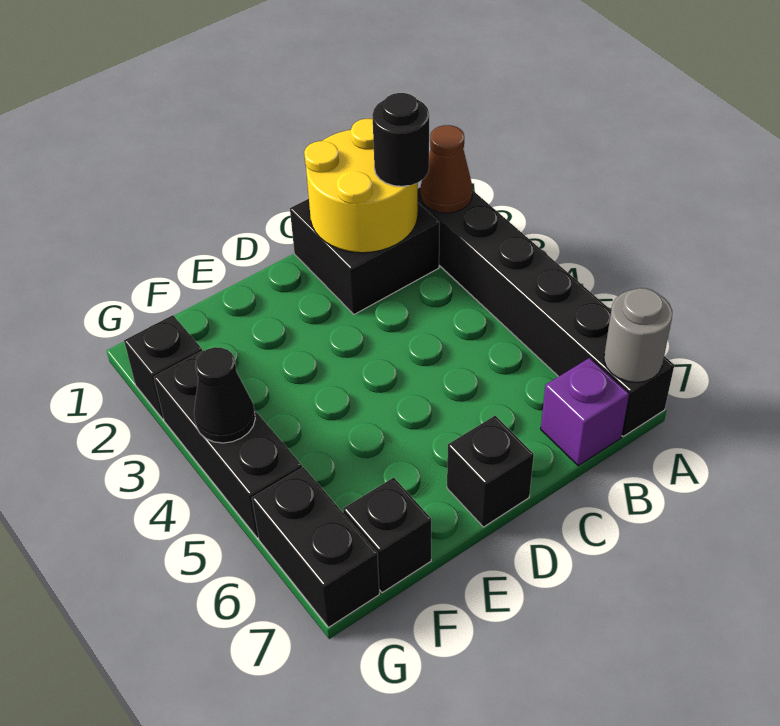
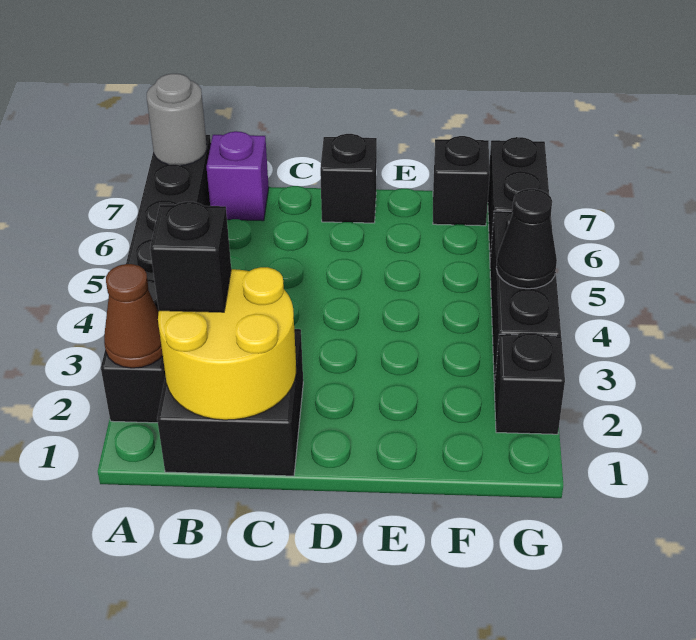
black 1x1 round brick [372,93,429,186] -> black 1x1 brick [150,202,231,312]

